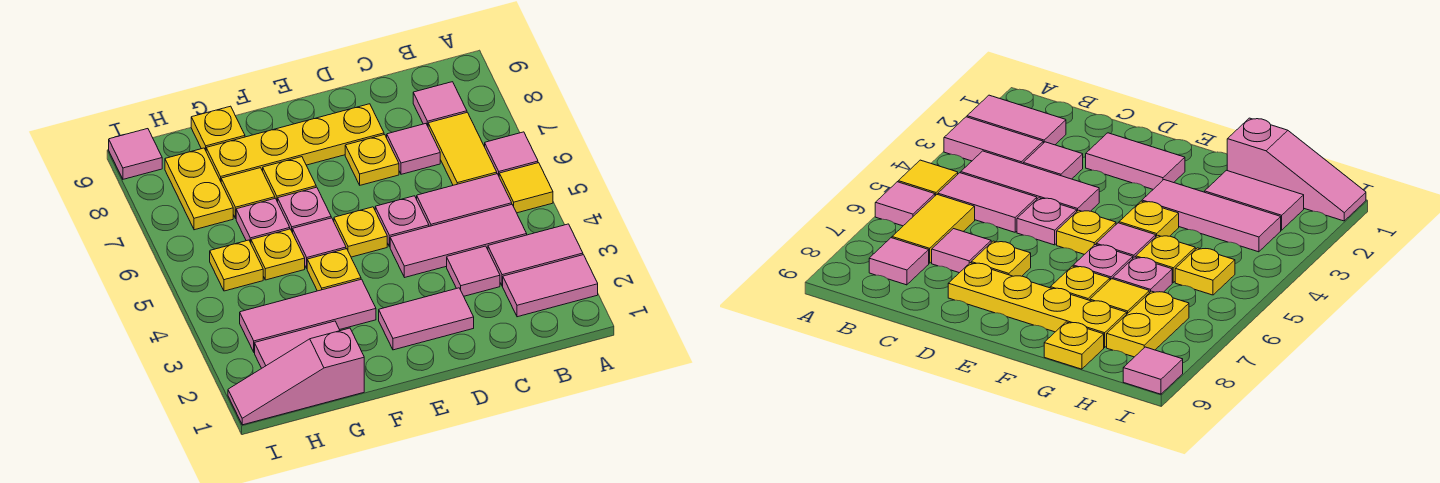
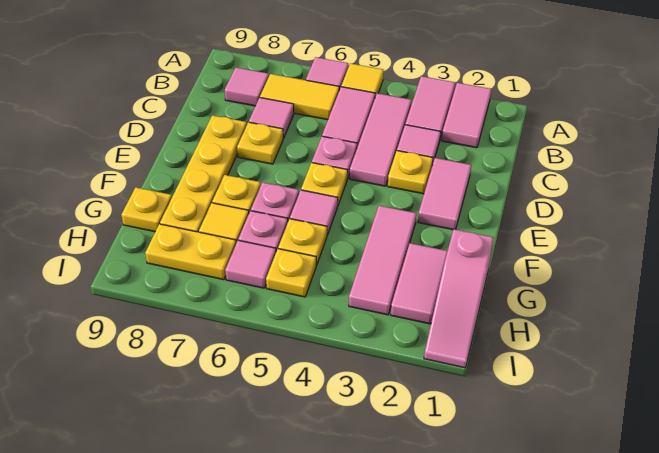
yellow 1x1 plate [307,249,361,291] -> yellow 1x1 plate moved to [388,151,433,194]
pink 1x1 tile [109,129,162,179] -> pink 1x1 tile moved to [225,240,276,288]

